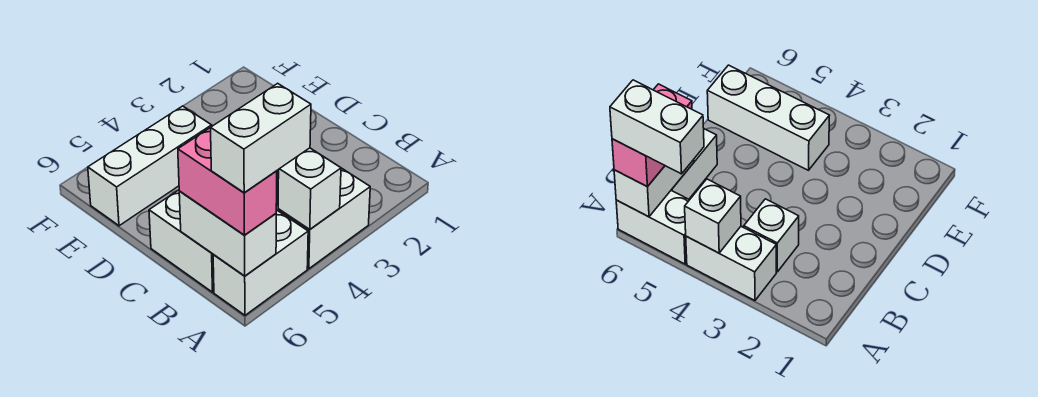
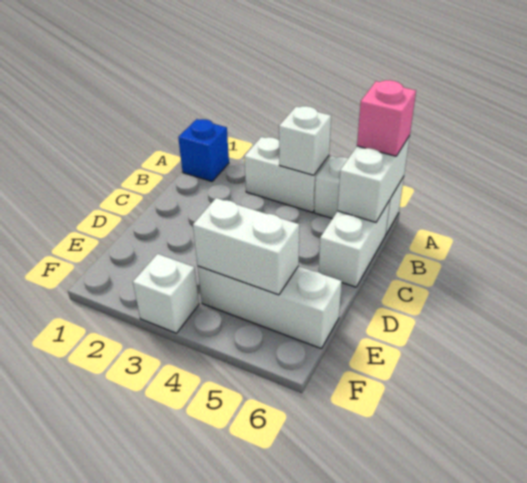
none -> blue 1x1 brick [178,119,229,181]
white 1x2 brick [211,83,311,193] -> white 1x2 brick moved to [193,198,299,295]
pink 1x2 brick [178,128,277,235] -> pink 1x1 brick [357,80,416,156]
white 1x1 brick [744,199,799,272] -> white 1x1 brick moved to [133,254,199,333]

